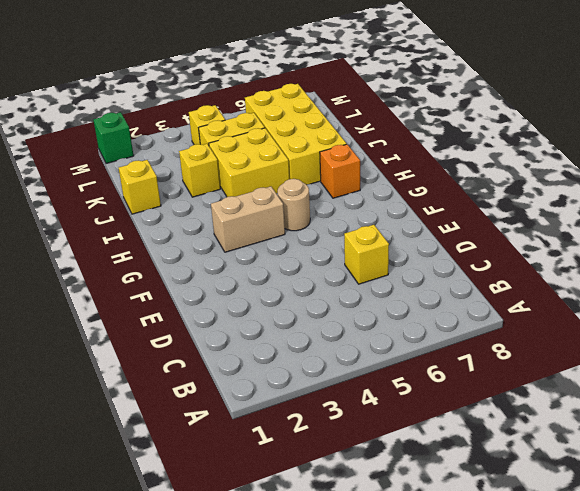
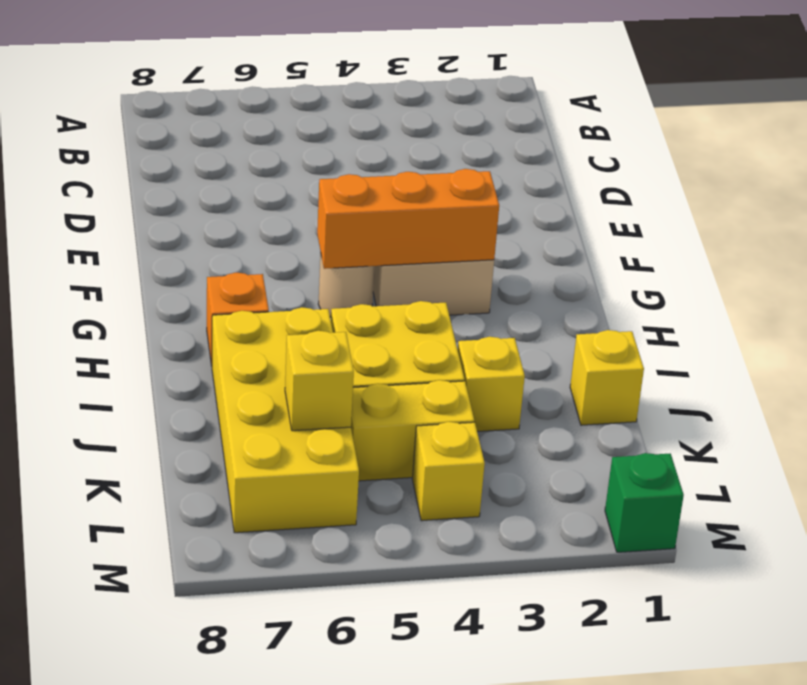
yellow 1x1 brick [344,225,389,284] -> yellow 1x1 brick moved to [285,331,354,431]
none -> orange 1x3 brick [317,169,499,269]

